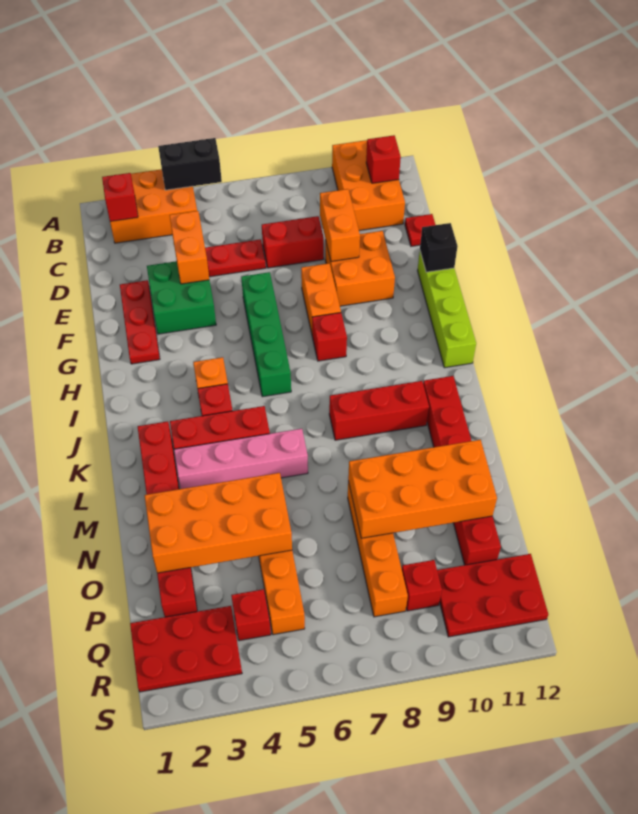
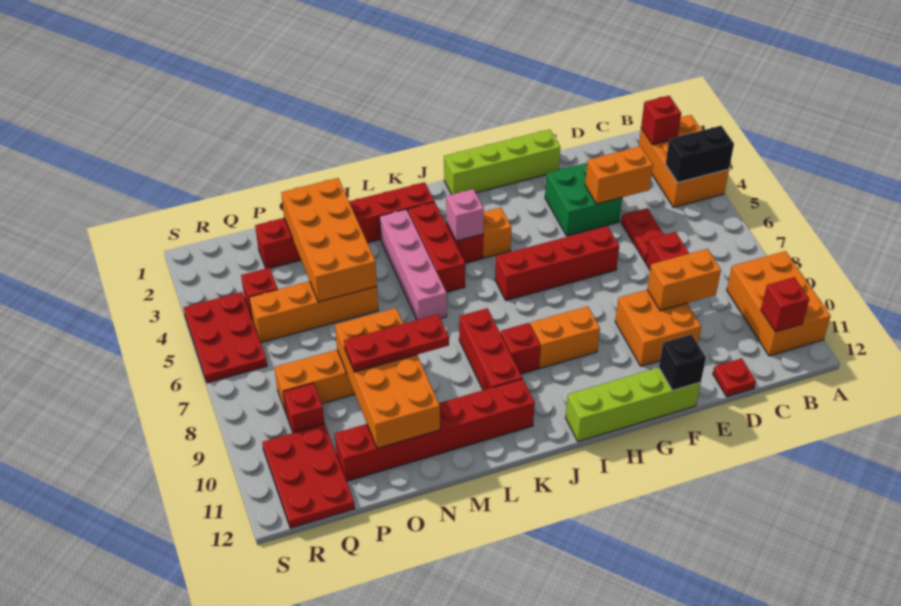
black 1x2 brick [158,138,222,190] -> black 1x2 brick turned to [665,126,734,183]
orange 2x3 brick [332,140,405,231] -> orange 2x3 brick turned to [727,251,831,356]
red 1x3 plate [120,280,160,364] -> red 1x3 plate moved to [344,314,449,372]
none -> lime 1x4 brick [444,130,560,195]
green 1x4 brick [241,272,291,397] -> red 1x4 brick [495,226,619,300]
orange 1x2 brick [301,263,341,333] -> orange 1x2 brick moved to [530,306,600,368]
red 1x1 brick [312,313,347,361] -> red 1x1 brick moved to [500,323,541,374]
none -> pink 1x1 brick [446,189,484,241]
red 2x3 plate [130,606,242,692] -> red 2x3 plate moved to [184,292,267,383]

